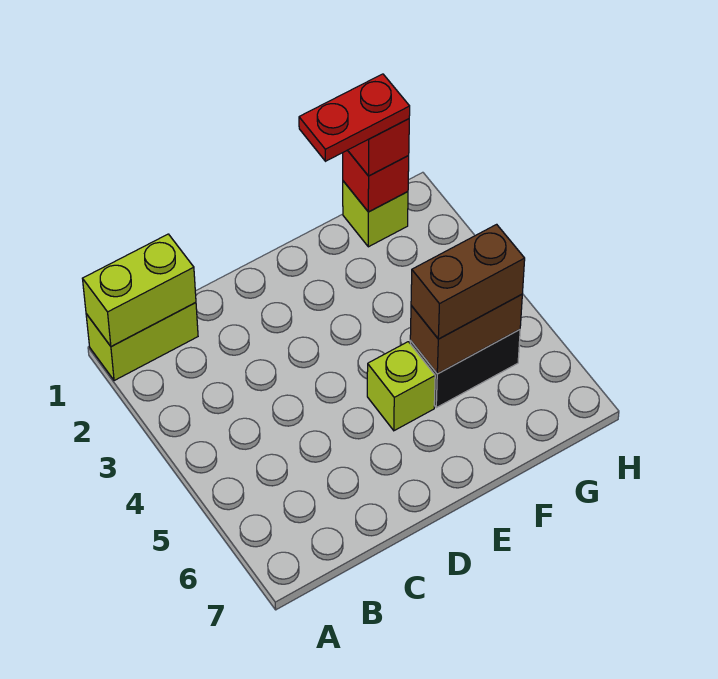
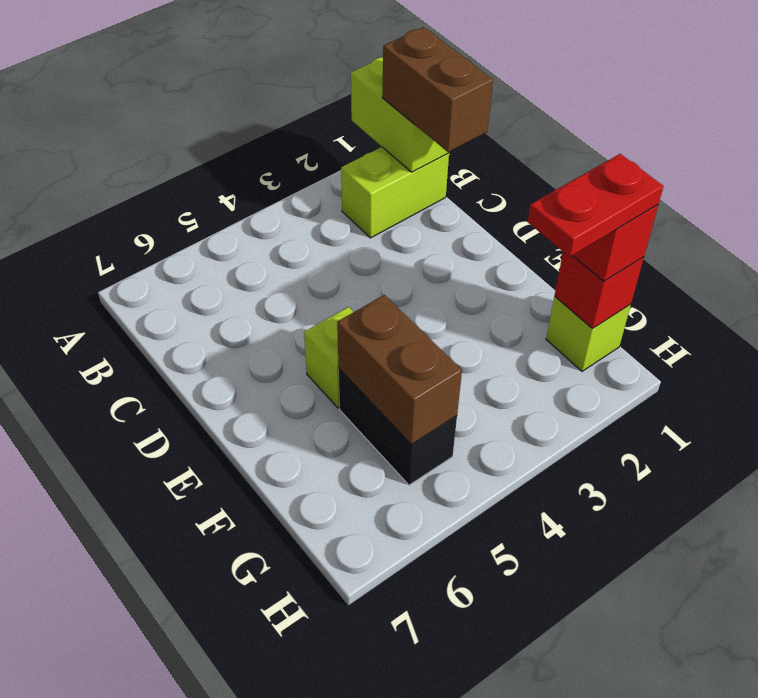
lime 1x2 brick [86,303,198,381] -> lime 1x2 brick turned to [341,147,449,238]
red 1x2 plate [299,74,410,161] -> red 1x2 plate turned to [528,154,663,257]
brown 1x2 brick [411,224,525,339] -> brown 1x2 brick moved to [382,27,493,152]

